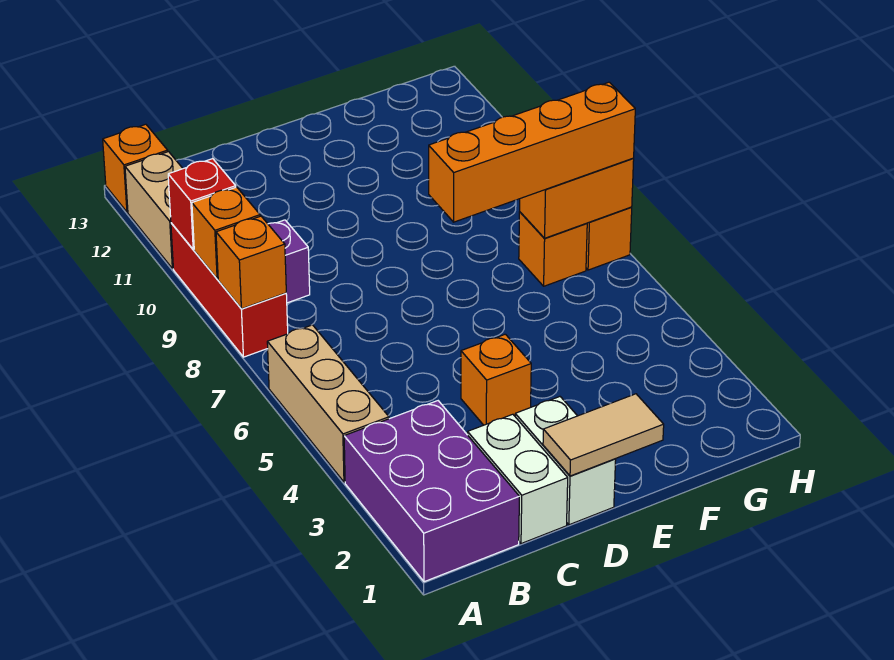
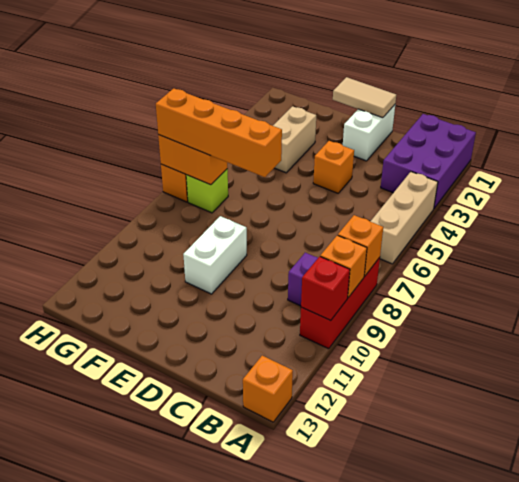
tan 1x2 brick [125,152,183,269] -> tan 1x2 brick moved to [273,106,316,173]
white 1x2 brick [468,414,568,544] -> white 1x2 brick moved to [183,216,247,294]
orange 1x1 brick [519,212,587,286] -> lime 1x1 brick [186,169,228,213]

